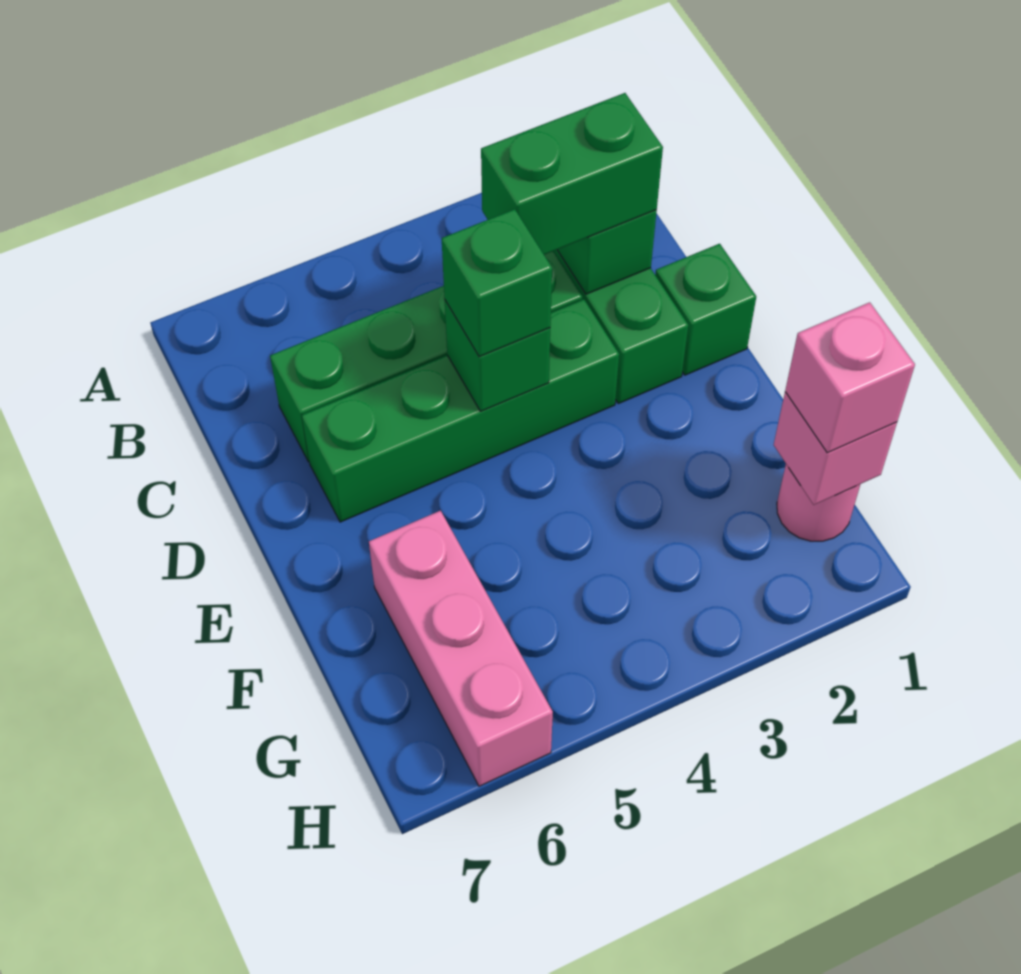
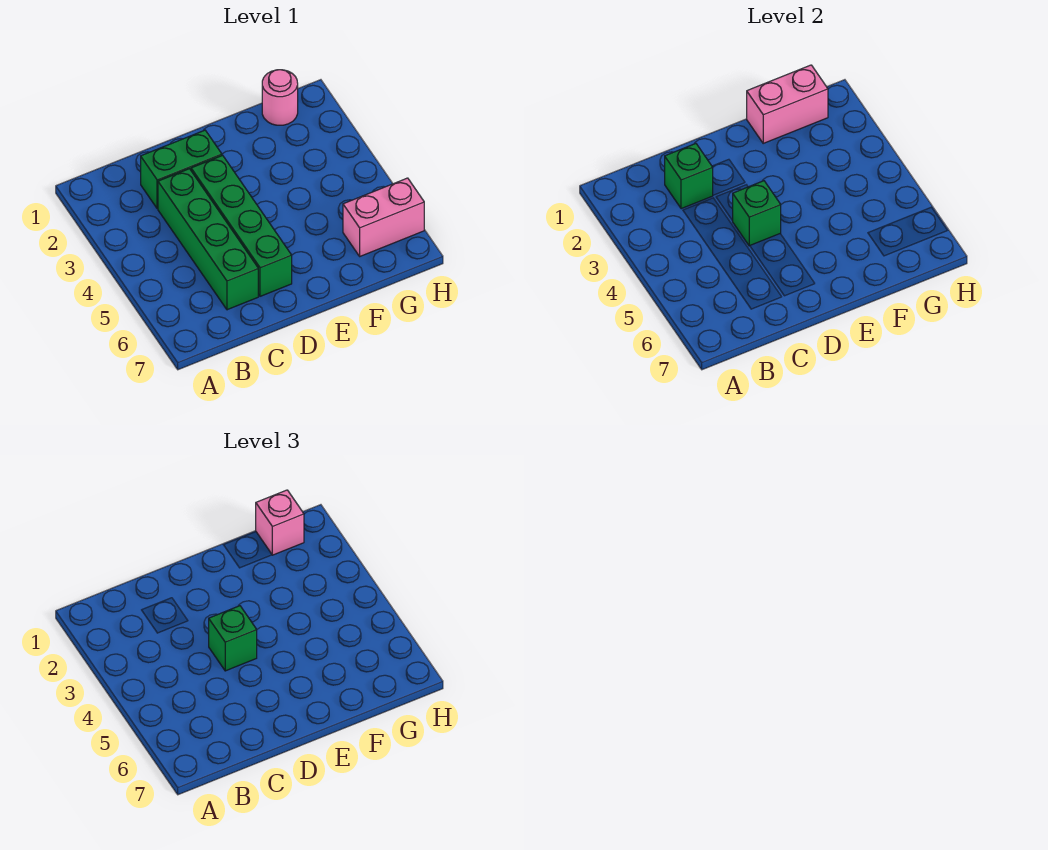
green 1x2 brick [481,93,663,255] -> none
green 1x1 brick [655,244,756,375] -> none
pink 1x3 brick [369,511,553,786] -> pink 1x2 brick [343,178,424,256]
pink 1x1 brick [774,392,897,505] -> pink 1x2 brick [747,65,828,143]

